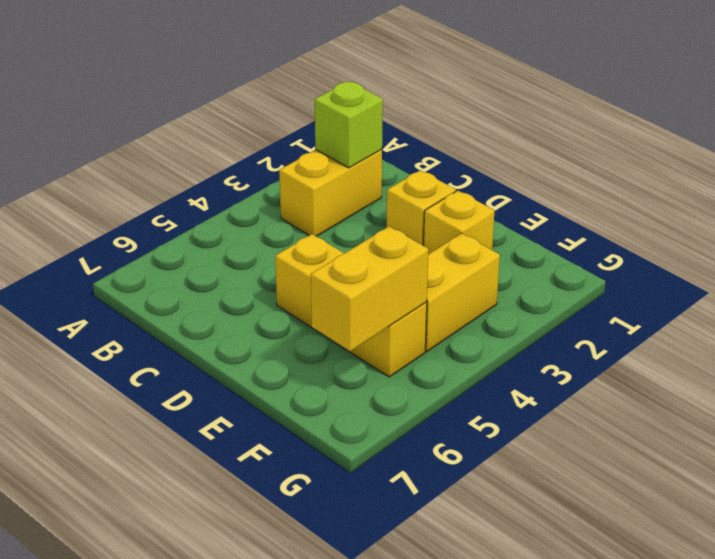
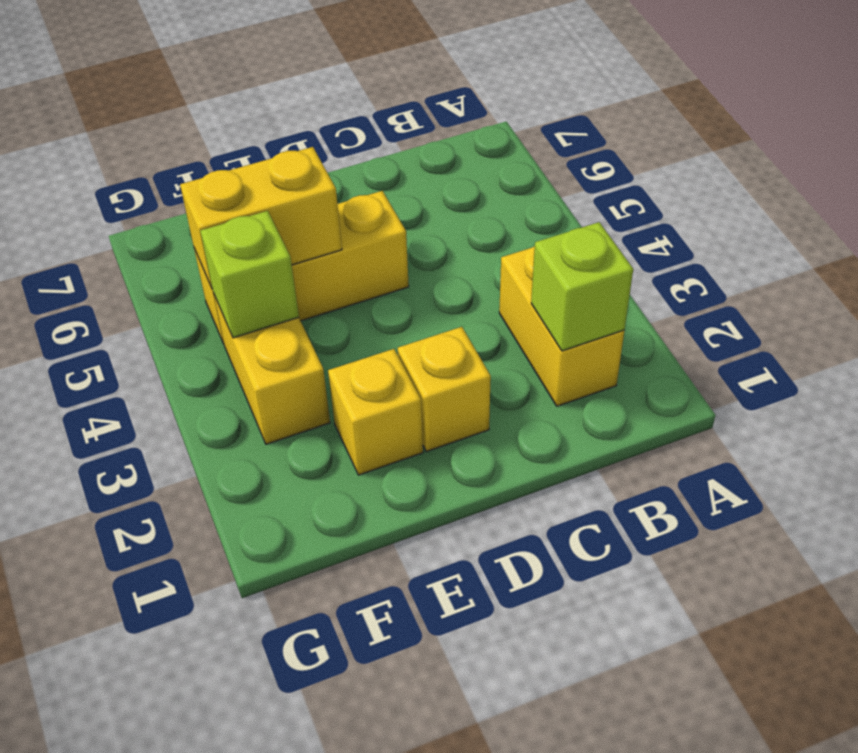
none -> lime 1x1 brick [200,211,299,338]
yellow 1x2 brick [311,226,428,351] -> yellow 1x2 brick turned to [180,147,342,288]

